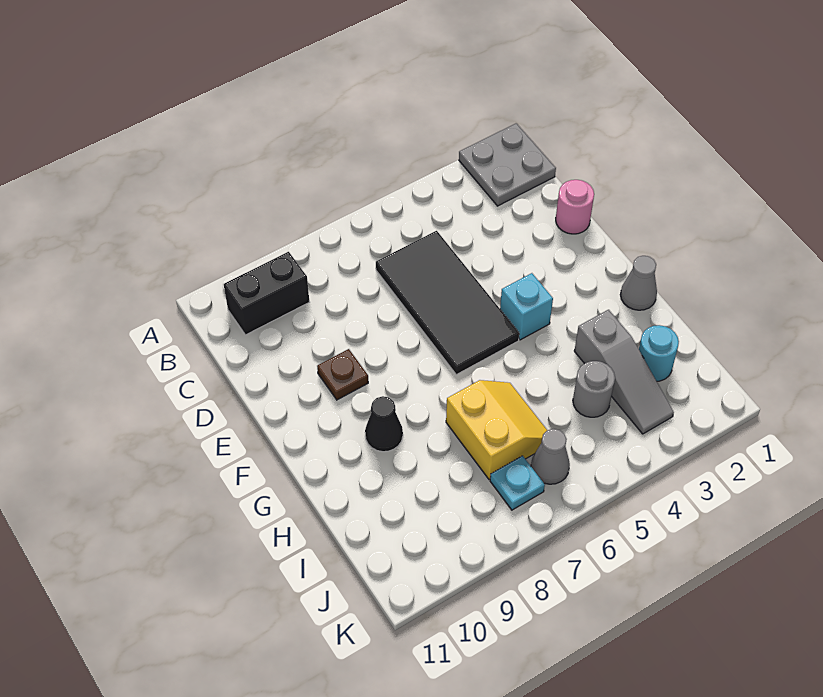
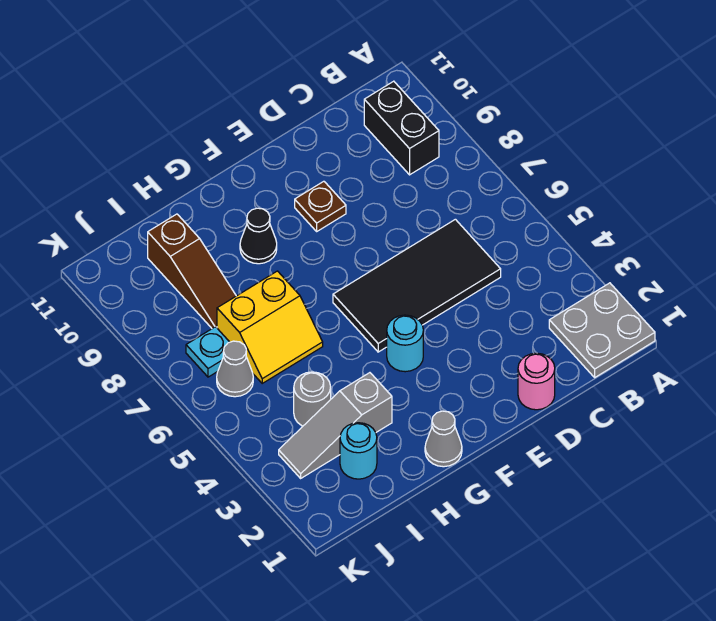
cyan 1x1 brick [500,273,553,340] -> cyan 1x1 round brick [387,315,423,372]
none -> brown 1x3 slope [148,214,236,328]

